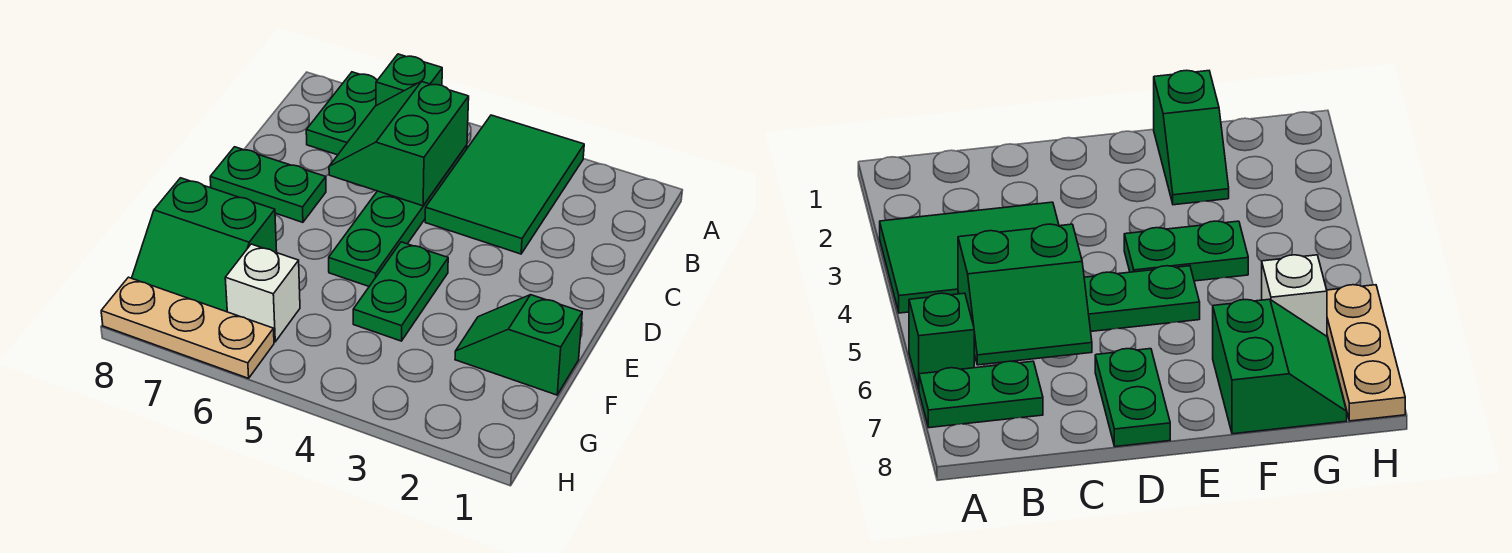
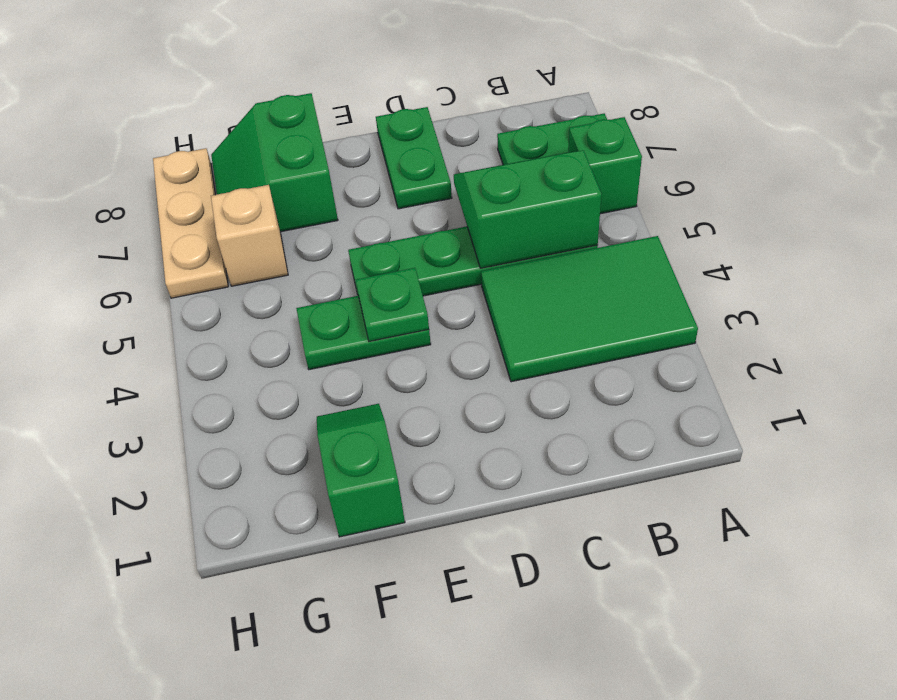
none -> green 1x1 plate [356,268,429,341]
white 1x1 brick [225,244,300,342] -> tan 1x1 brick [211,185,288,286]

